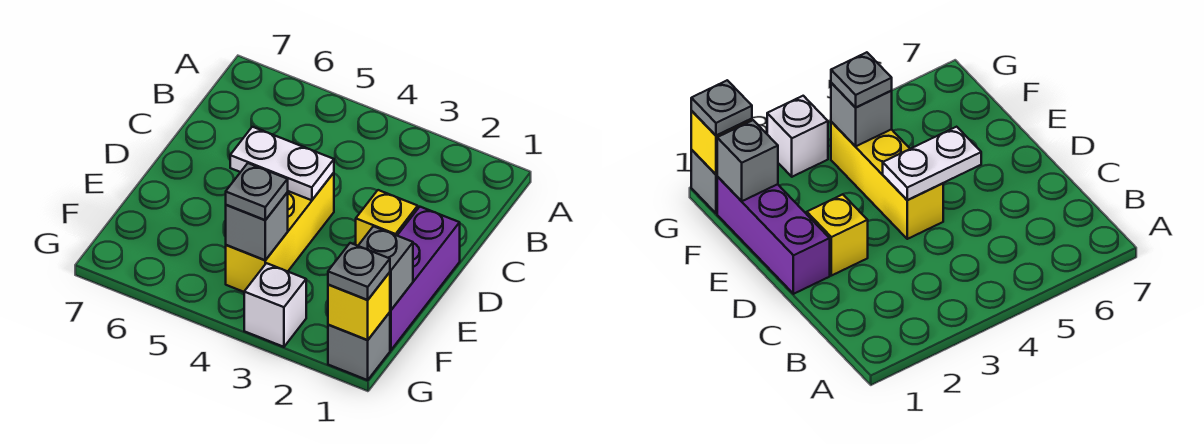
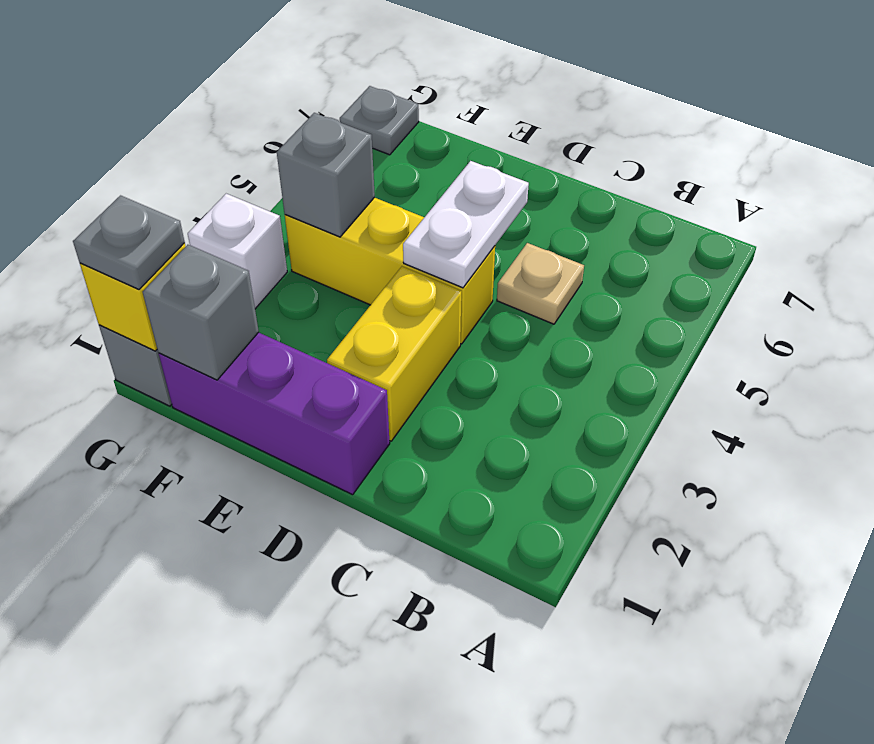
none -> tan 1x1 plate [497,243,584,324]
yellow 1x1 brick [356,190,418,246] -> yellow 1x2 brick [327,266,461,441]
grey 1x1 plate [226,163,288,220] -> grey 1x1 plate moved to [340,86,419,155]

